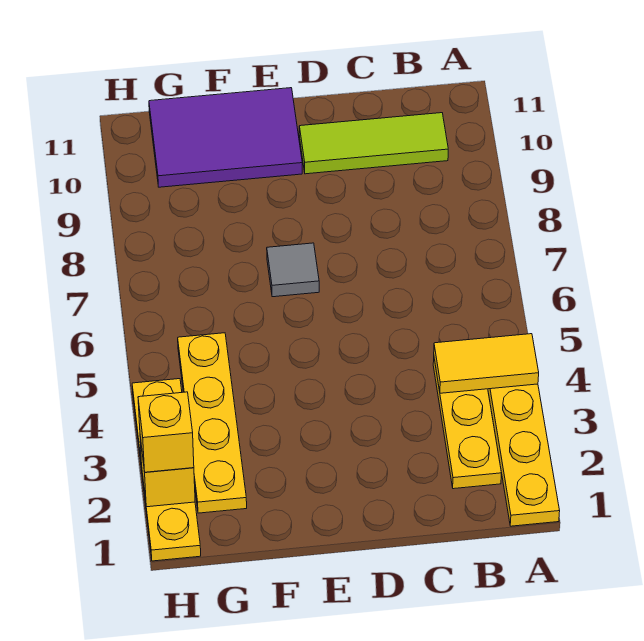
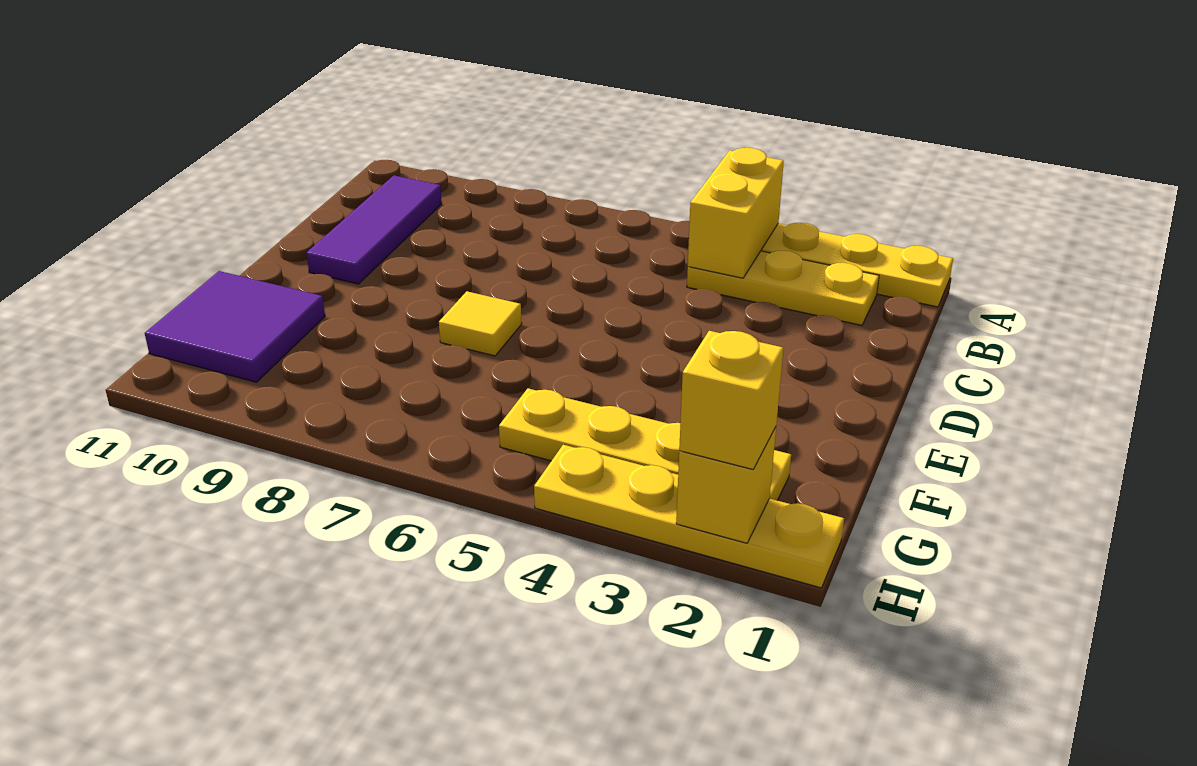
yellow 1x2 tile [434,334,539,393] -> yellow 1x2 brick [688,148,784,278]
lime 1x3 tile [299,113,448,174] -> purple 1x3 tile [306,175,442,284]
grey 1x1 tile [267,243,319,297] -> yellow 1x1 tile [439,291,522,356]
purple 2x3 tile [149,88,302,187] -> purple 2x2 tile [145,271,325,382]

